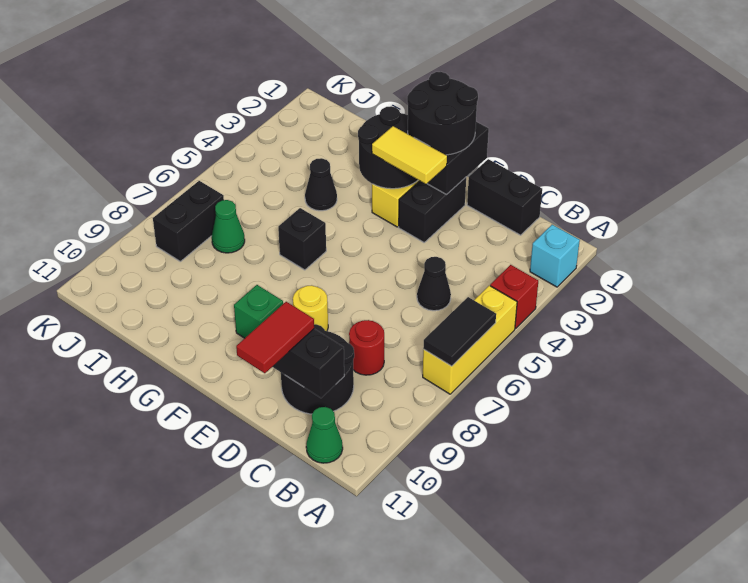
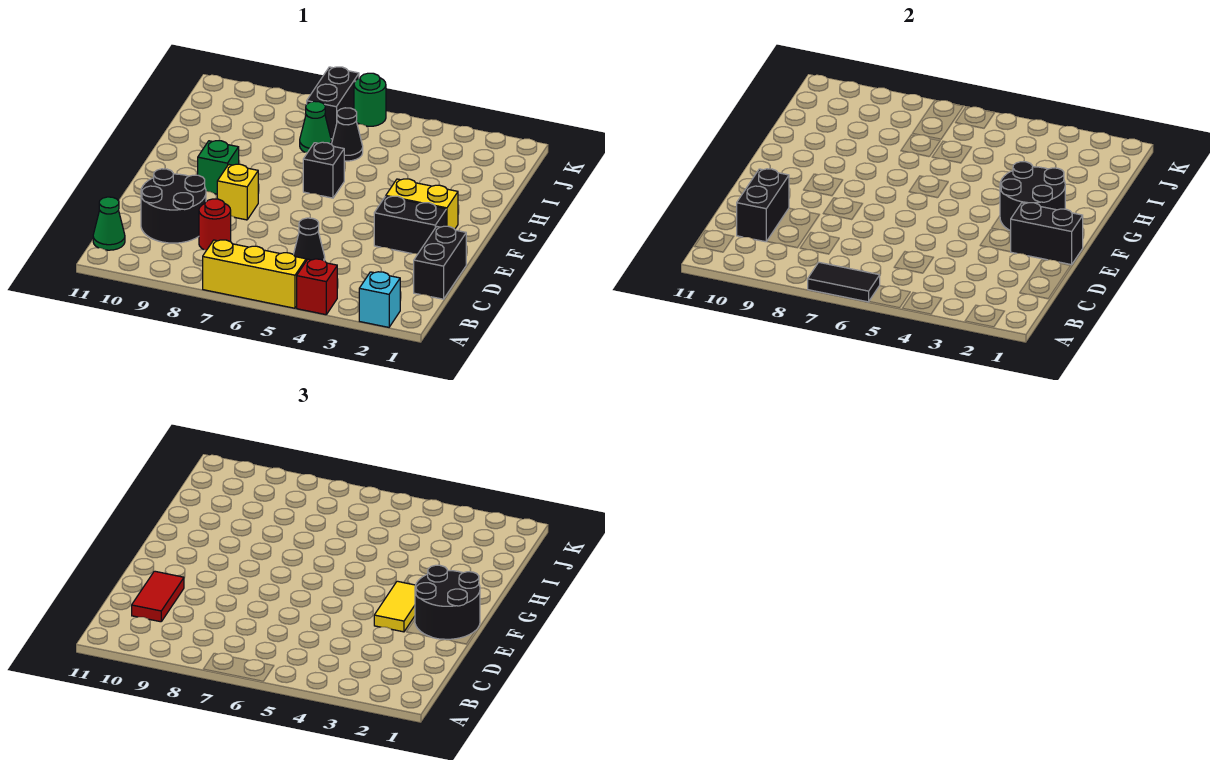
red 1x2 tile [236,302,314,373] -> red 1x2 tile turned to [132,571,184,622]
yellow 1x1 round brick [293,285,328,331] -> yellow 1x1 brick [217,164,258,220]
black 1x1 cone [305,158,337,211] -> black 1x1 cone moved to [332,108,363,161]
black 1x2 brick [153,181,224,261] -> black 1x2 brick turned to [307,67,359,139]
none -> green 1x1 round brick [354,73,386,126]

